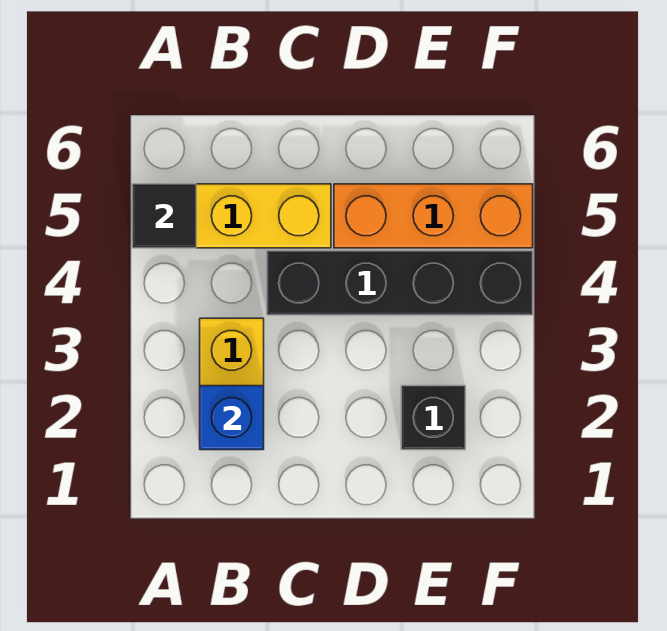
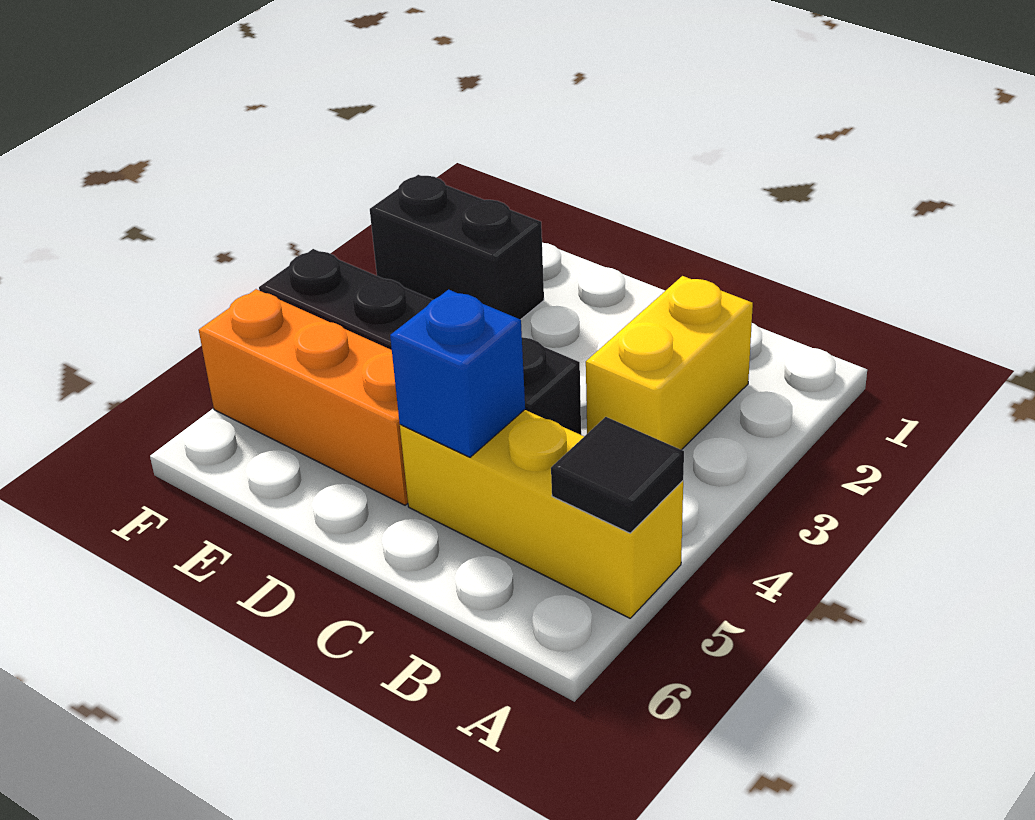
blue 1x1 brick [200,386,264,450] -> blue 1x1 brick moved to [390,290,525,457]
black 1x1 brick [401,386,465,450] -> black 1x2 brick [370,175,544,320]

